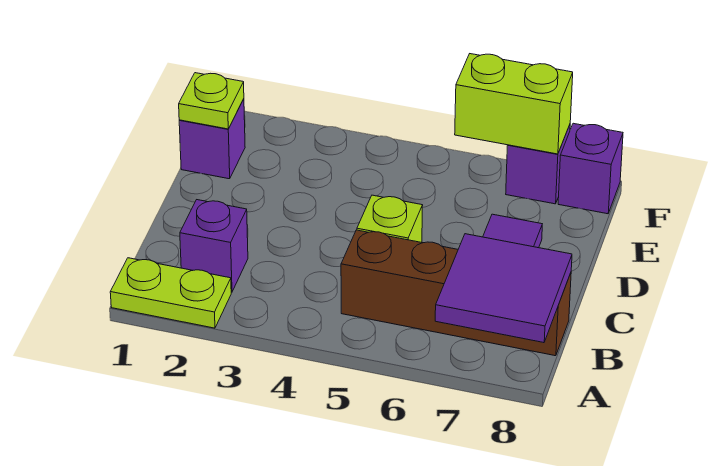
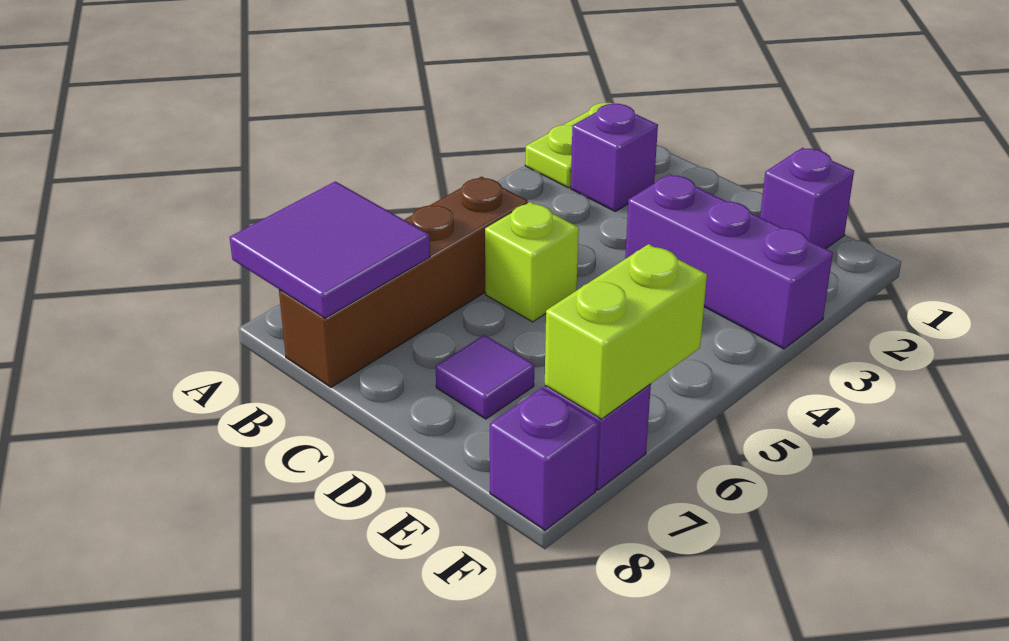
none -> purple 1x3 brick [625,174,833,349]
lime 1x1 plate [179,73,244,129] -> none

